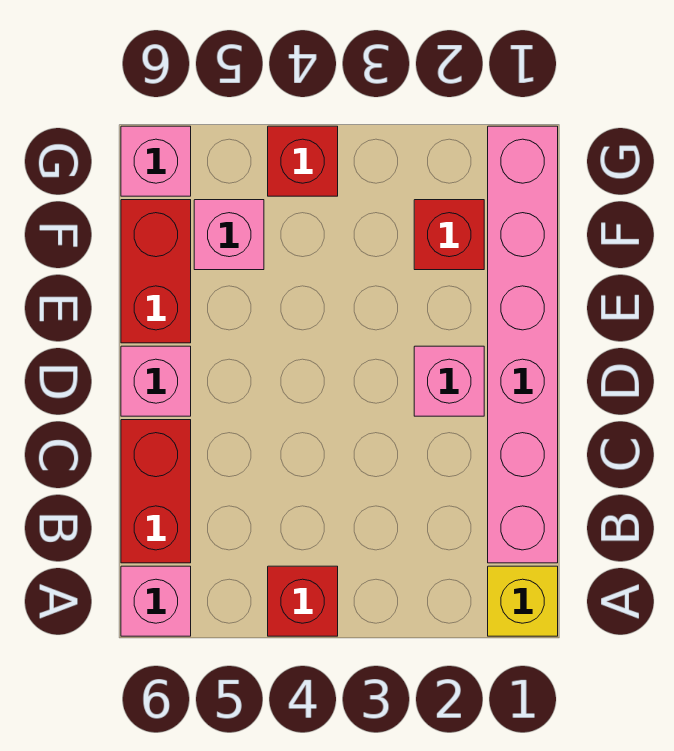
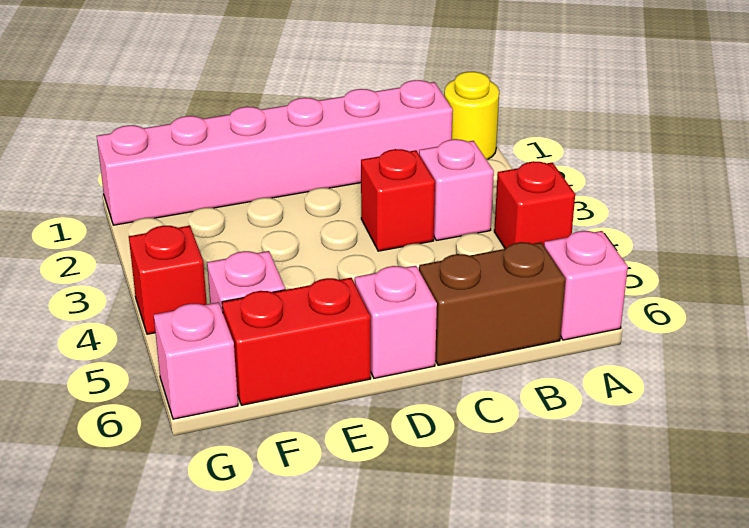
yellow 1x1 brick [488,566,558,636] -> yellow 1x1 round brick [444,72,499,159]
red 1x2 brick [121,420,191,563] -> brown 1x2 brick [419,242,565,365]
pink 1x1 brick [414,346,484,416] -> pink 1x1 brick moved to [419,139,494,241]
red 1x1 brick [414,200,484,270] -> red 1x1 brick moved to [361,149,435,251]

